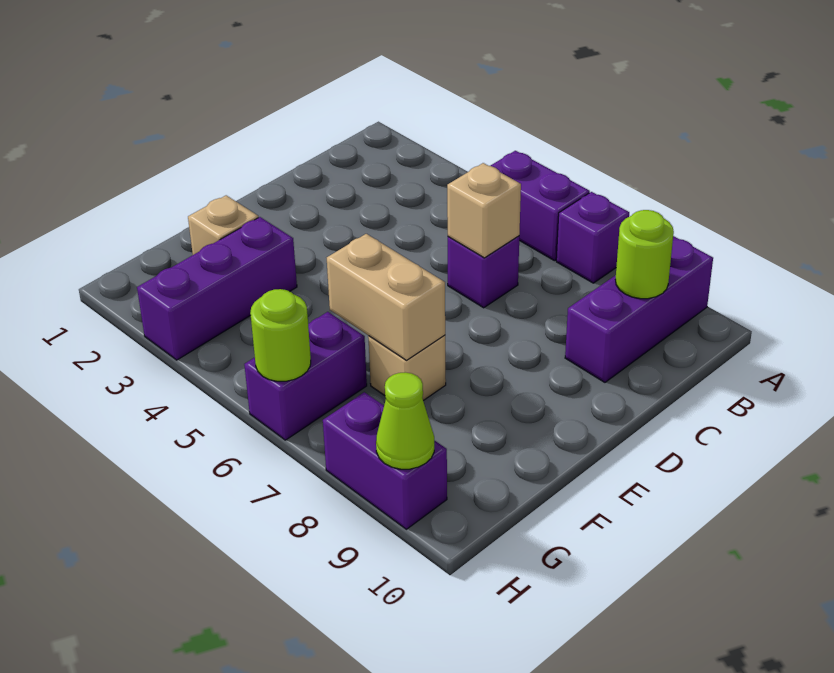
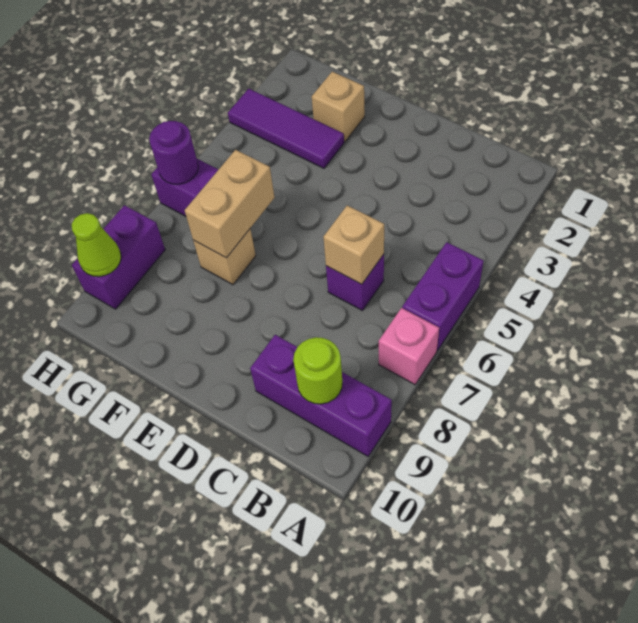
purple 1x1 brick [556,192,629,283] -> pink 1x1 brick [379,308,439,385]
purple 1x3 brick [137,217,297,360] -> purple 1x3 tile [228,89,344,168]
lime 1x1 round brick [250,289,311,381] -> purple 1x1 round brick [149,121,198,184]

